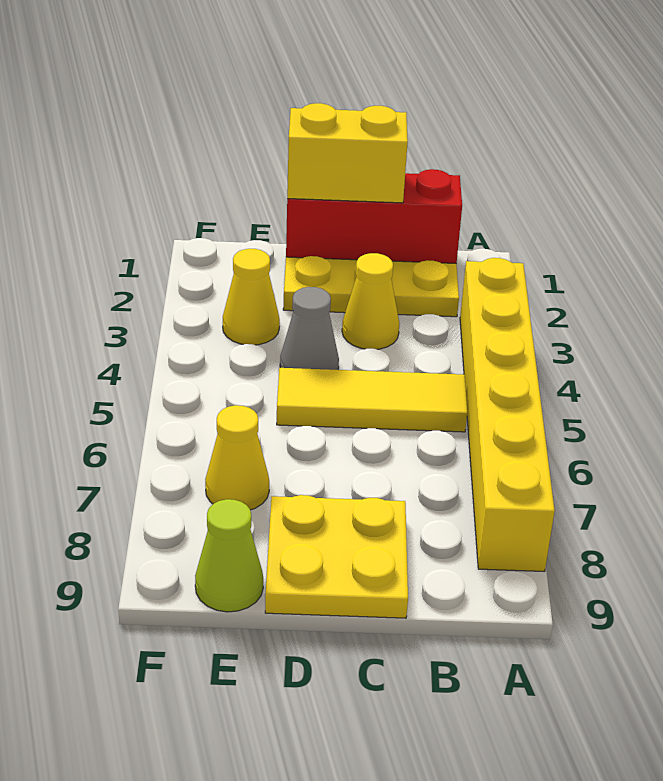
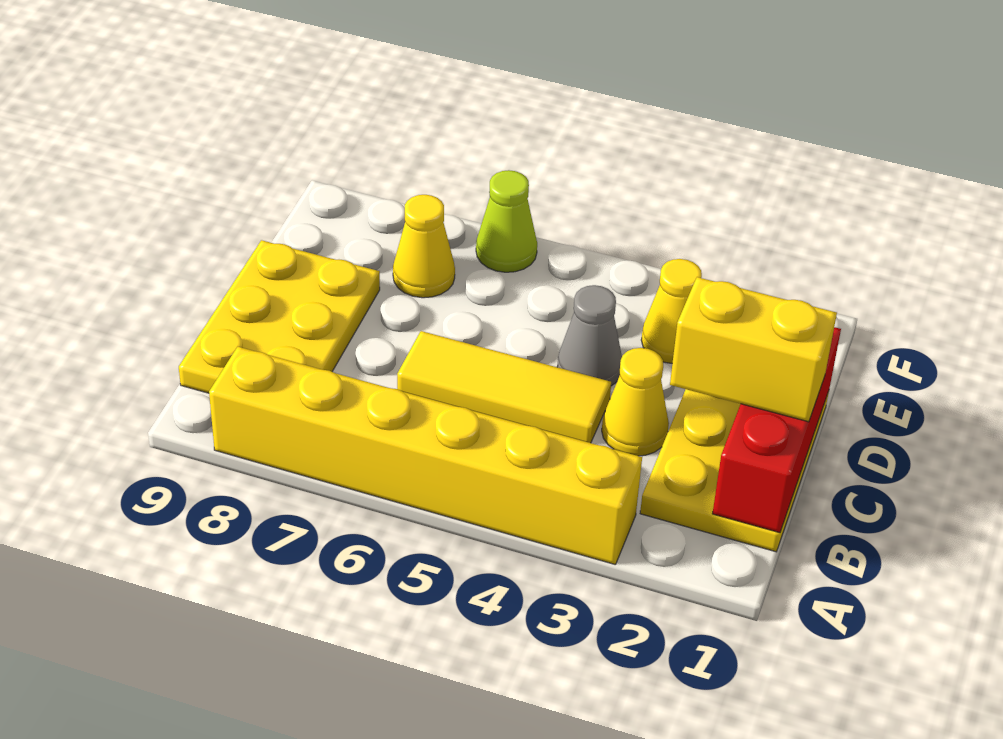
yellow 1x3 tile [277,368,467,432] -> yellow 1x3 tile turned to [397,331,611,443]
yellow 1x2 brick [287,103,408,203] -> yellow 1x2 brick turned to [670,277,837,422]
yellow 2x2 plate [265,495,408,618] -> yellow 2x3 plate [179,240,380,393]
lime 1x1 cone [195,499,263,612] -> lime 1x1 cone moved to [476,170,537,272]

